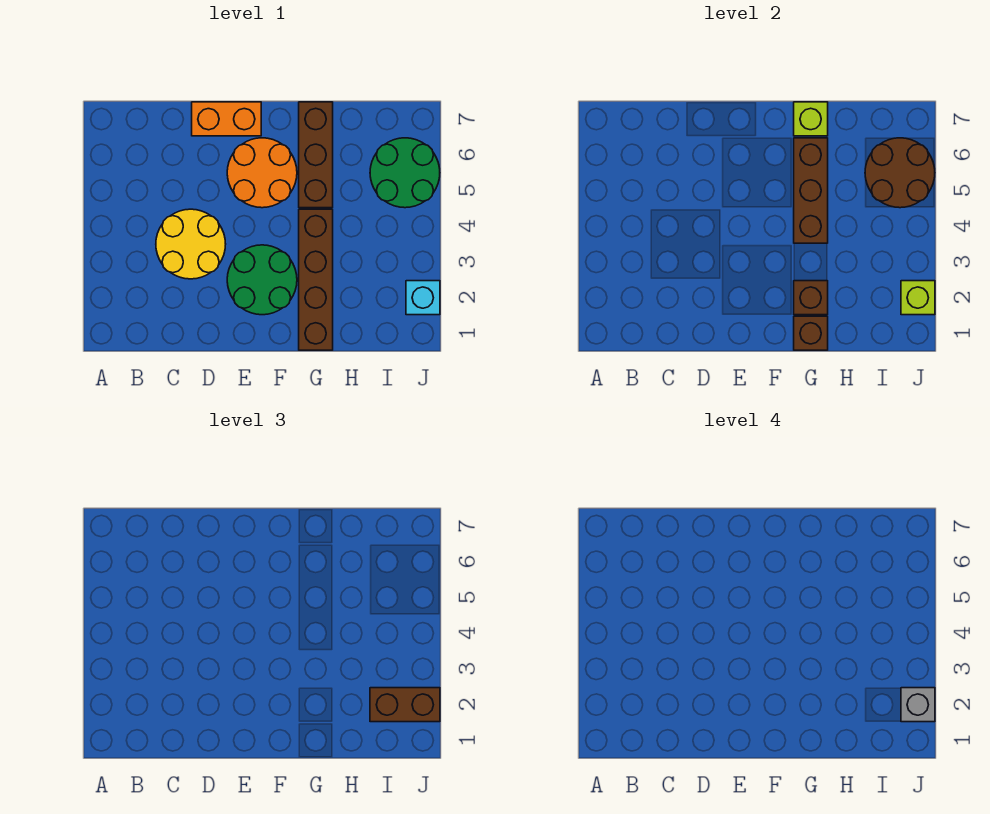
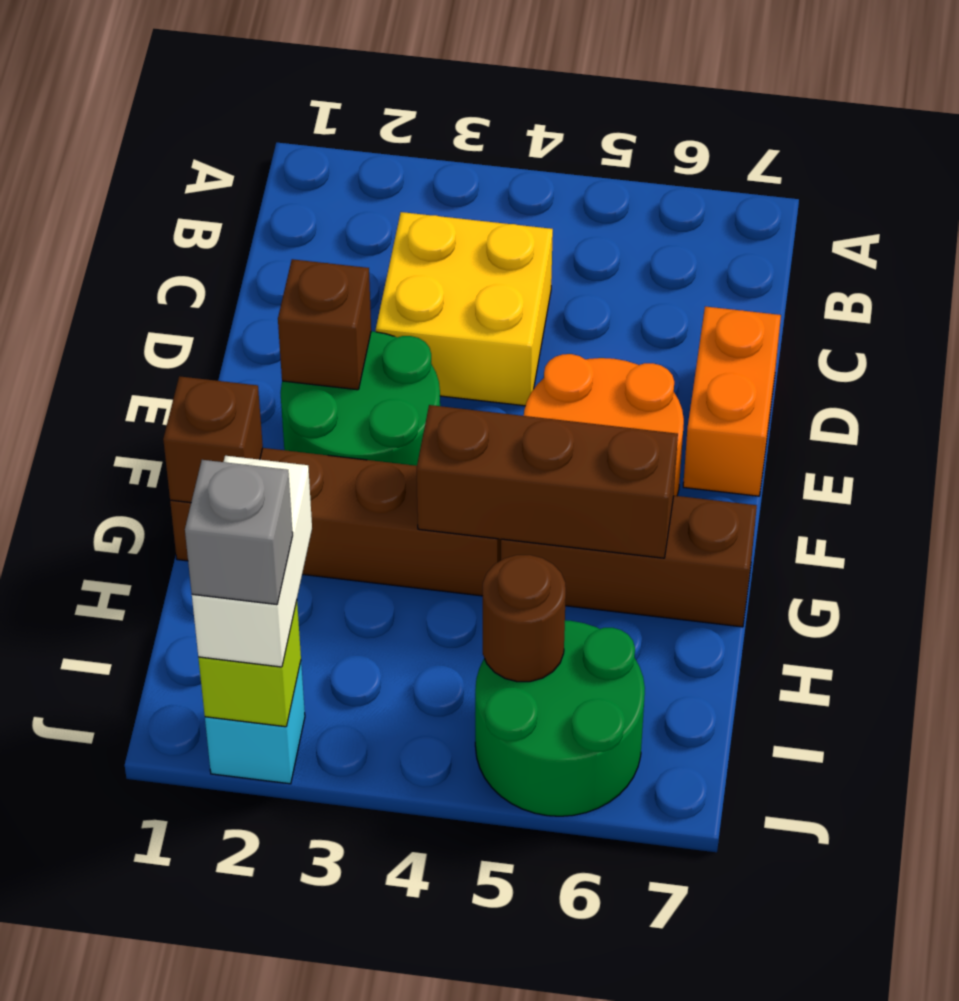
yellow 2x2 round brick [156,209,226,279] -> yellow 2x2 brick [376,212,553,406]
brown 1x1 brick [794,281,828,315] -> brown 1x1 brick moved to [278,259,371,390]
lime 1x1 brick [794,102,828,136] -> none
brown 1x2 brick [370,688,440,722] -> white 1x2 brick [192,456,312,667]
brown 2x2 round brick [865,138,935,208] -> brown 1x1 round brick [483,555,566,682]

